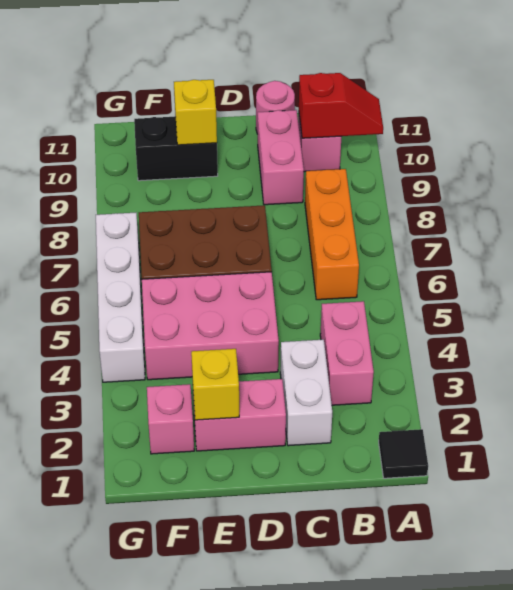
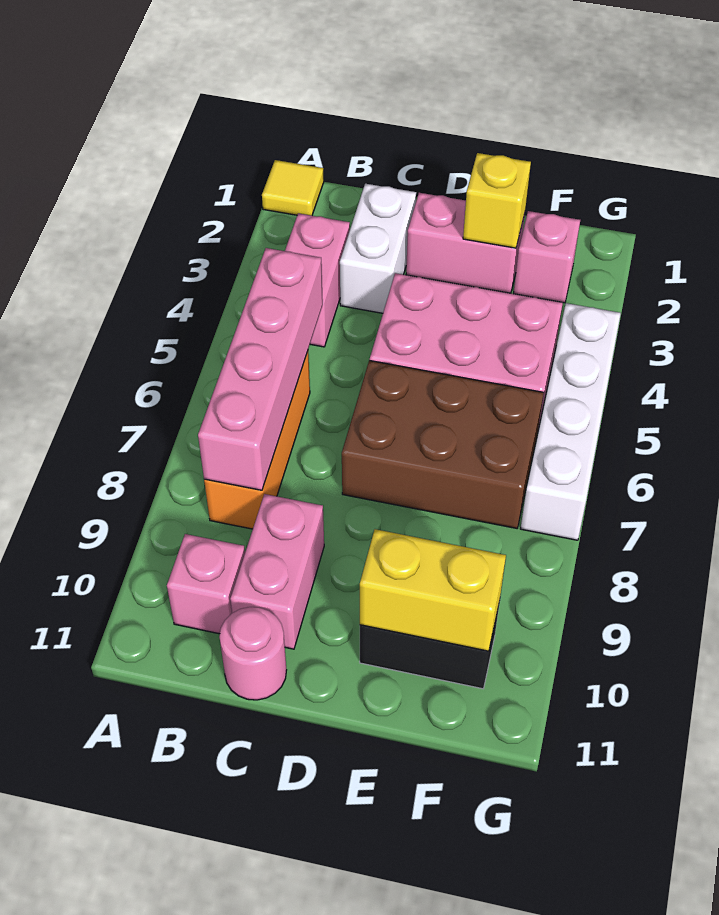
black 1x1 tile [379,429,428,478] -> yellow 1x1 tile [262,160,324,216]
red 1x2 slope [299,73,383,138] -> none
none -> pink 1x4 brick [198,248,323,490]
yellow 1x1 brick [174,80,217,145] -> yellow 1x2 brick [360,529,506,651]

